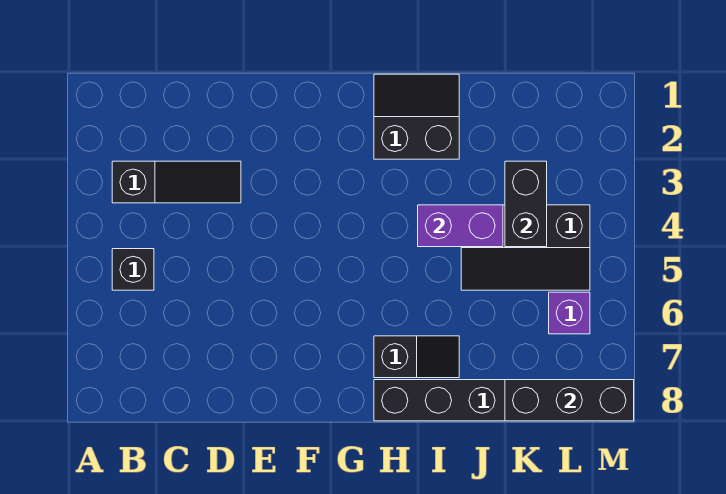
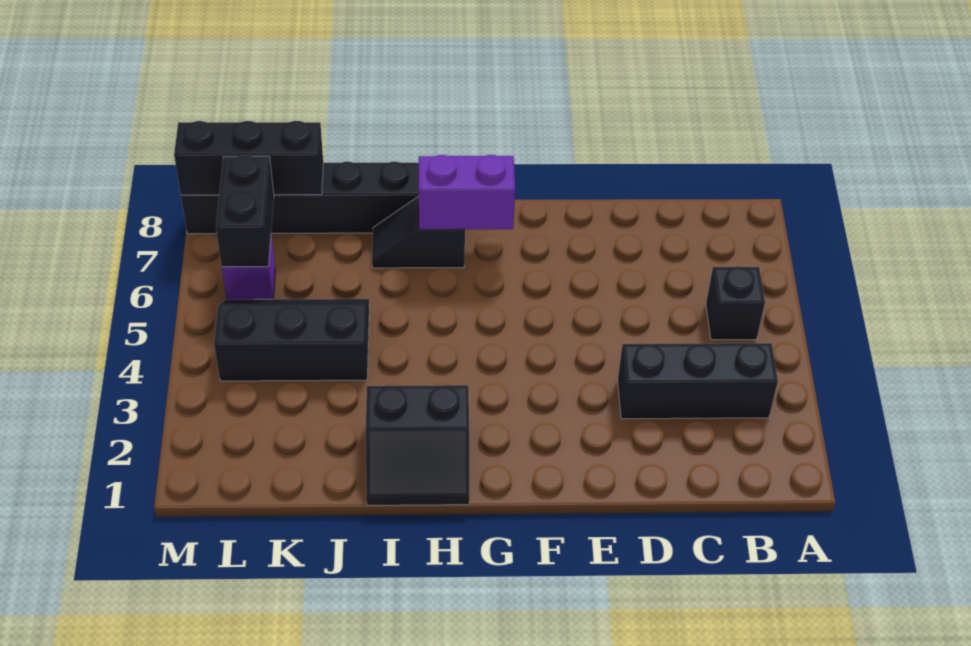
black 1x3 slope [112,161,241,203] -> black 1x3 brick [618,343,778,419]
purple 1x2 brick [418,205,503,247] -> purple 1x2 brick moved to [419,155,515,230]
black 1x2 brick [505,161,547,247] -> black 1x2 brick moved to [216,155,274,267]

